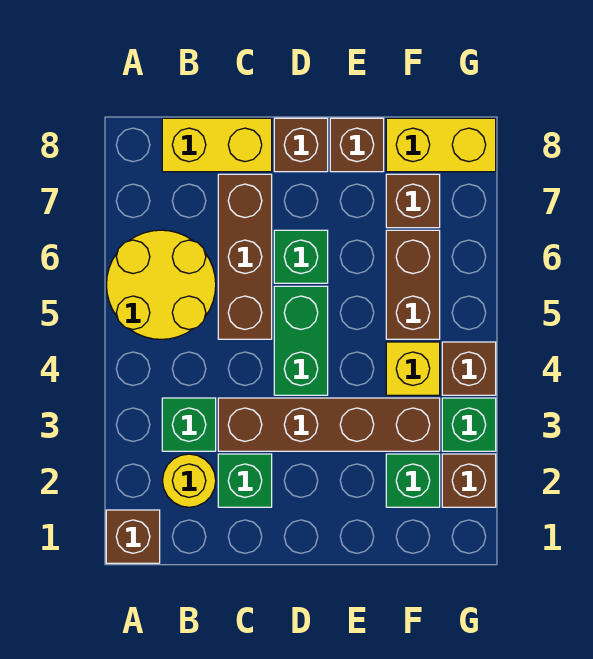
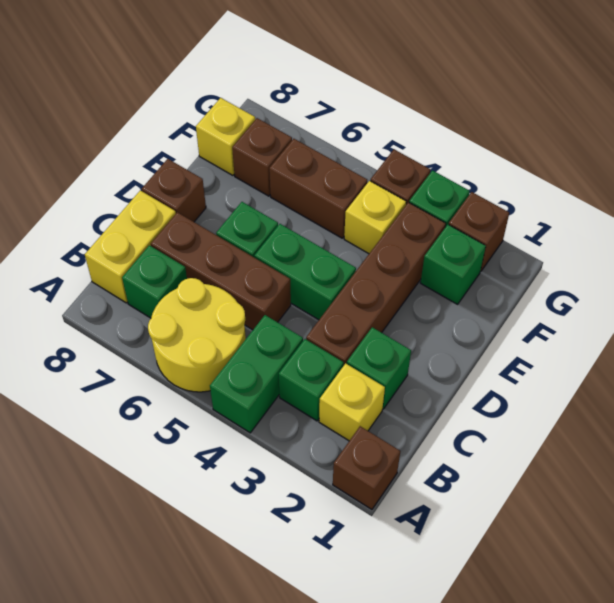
none -> green 1x2 brick [210,315,303,433]
yellow 1x1 round brick [162,454,216,507] -> yellow 1x1 brick [319,363,385,441]
none -> green 1x1 brick [122,245,187,318]
brown 1x1 brick [330,118,384,172] -> none
yellow 1x2 brick [386,118,496,172] -> yellow 1x1 brick [196,98,255,175]

